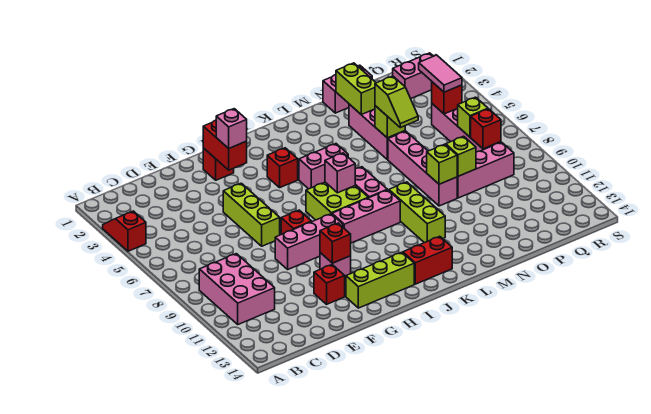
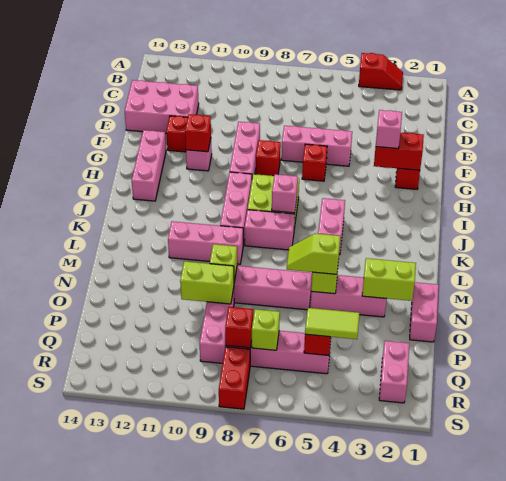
pink 2x3 brick [199,254,275,324] -> pink 2x3 brick moved to [125,80,199,134]
lime 1x3 brick [223,183,280,246] -> pink 1x3 brick [281,126,352,166]
lime 1x3 brick [346,252,414,308] -> pink 1x3 brick [132,130,166,201]
red 1x1 brick [267,148,298,188] -> red 1x1 brick moved to [302,144,327,181]
red 1x2 brick [403,236,452,284] -> red 1x2 brick moved to [219,347,250,409]
lime 1x3 brick [389,182,445,243] -> pink 1x3 brick [168,221,243,264]
lime 1x1 brick [446,136,476,176] -> lime 1x2 brick [180,261,234,304]
pink 1x2 tile [419,55,462,92] -> lime 1x2 tile [305,308,360,339]

